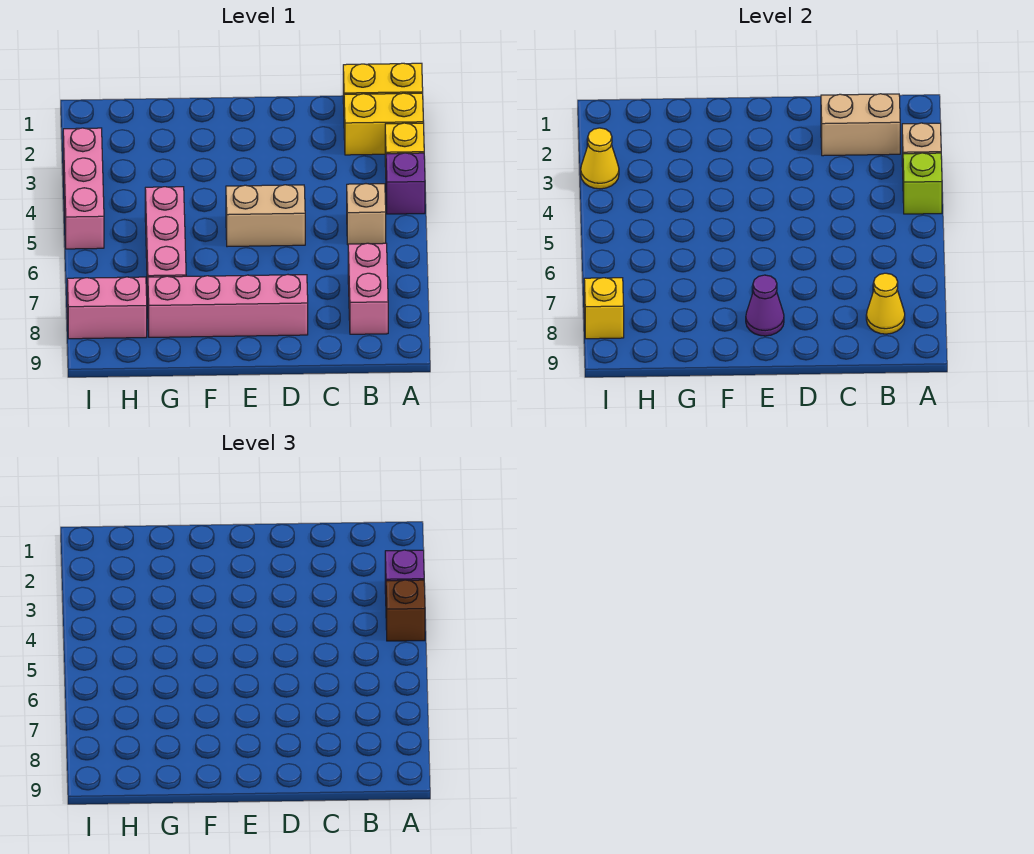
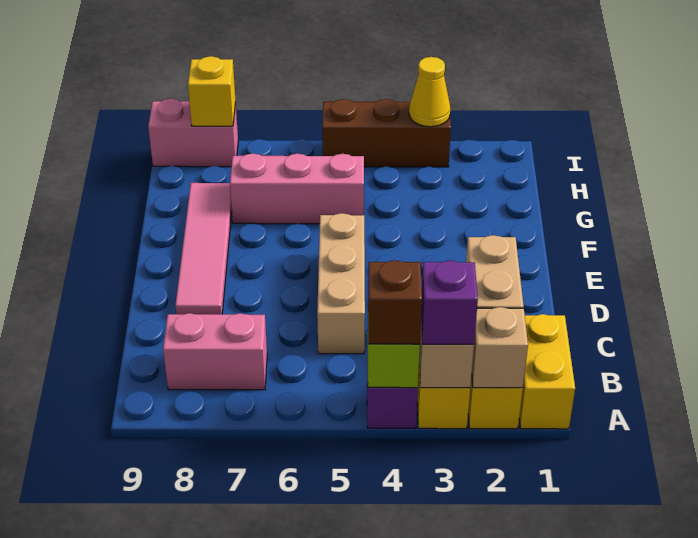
tan 1x1 brick [347,184,386,244] -> tan 1x1 brick moved to [472,307,528,388]
yellow 1x1 cone [866,273,905,334] -> none
tan 1x2 brick [226,185,305,247] -> tan 1x3 brick [317,213,365,354]
pink 1x4 brick [148,275,308,337] -> pink 1x4 tile [175,183,232,314]
purple 1x1 cone [746,275,784,336] -> none
pink 1x2 brick [67,277,147,339] -> pink 1x2 brick turned to [148,99,238,167]
pink 1x3 brick [63,128,104,249] -> brown 1x3 brick [322,99,451,167]

